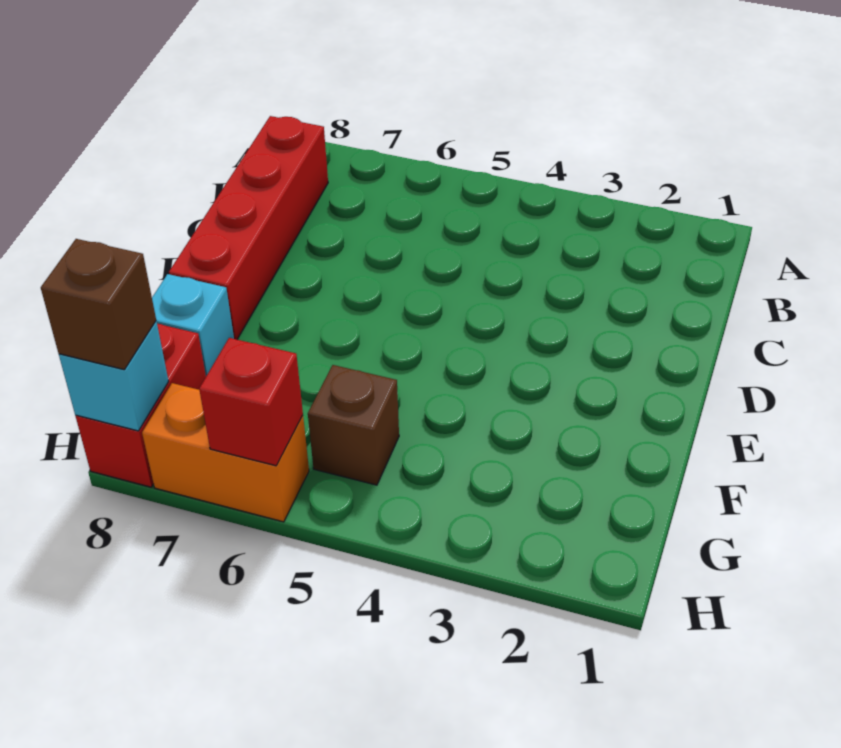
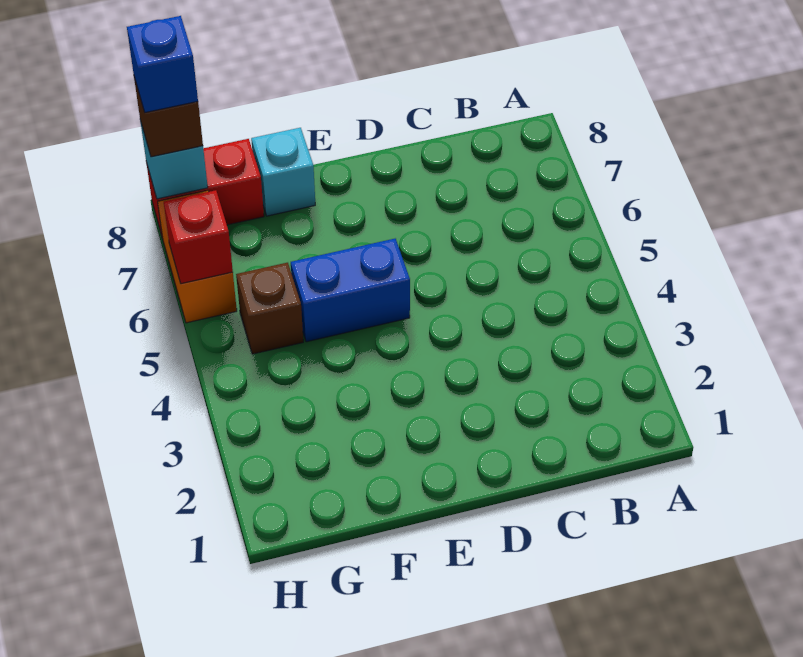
red 1x4 brick [169,116,328,339] -> none
none -> blue 1x2 brick [291,239,410,342]
none -> blue 1x1 brick [127,16,198,112]

